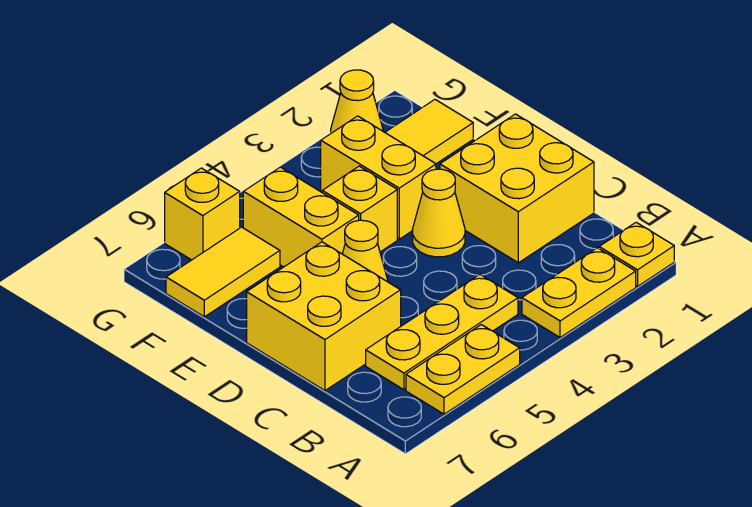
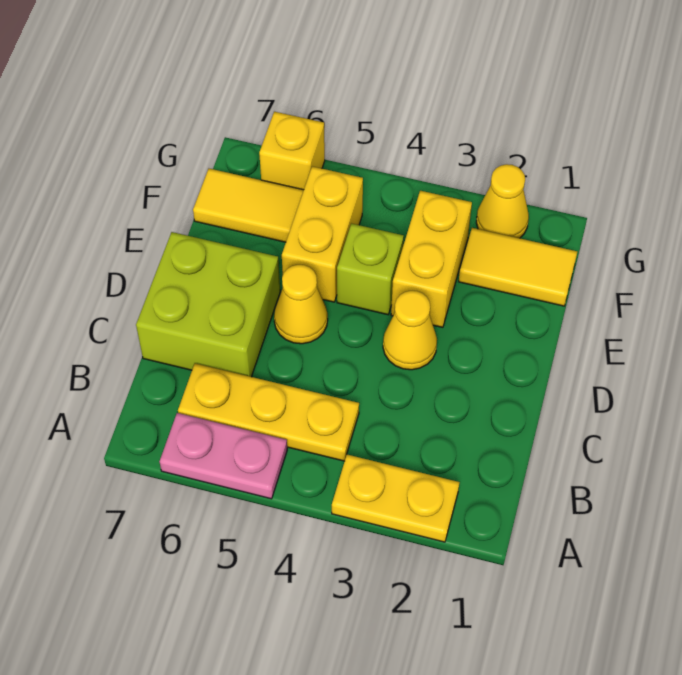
yellow 1x1 plate [599,222,674,286] -> none
yellow 1x2 plate [406,325,520,414] -> pink 1x2 plate [159,413,287,499]
yellow 2x2 brick [440,114,594,263] -> none
yellow 2x2 brick [247,242,401,391] -> lime 2x2 brick [136,232,280,377]
yellow 1x1 brick [322,166,397,252] -> lime 1x1 brick [337,224,404,315]

